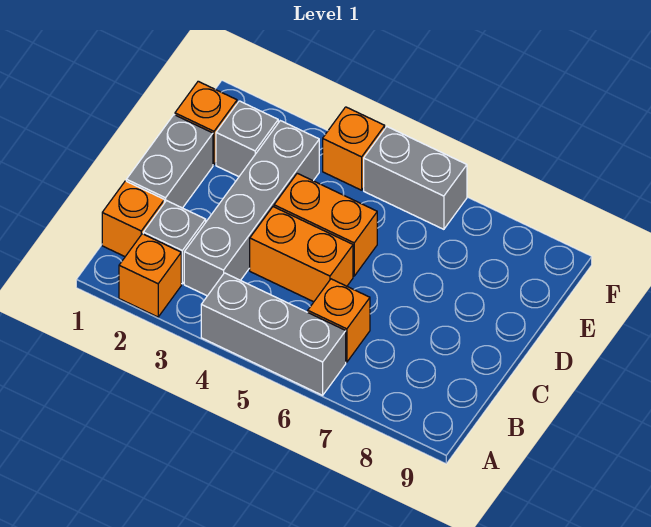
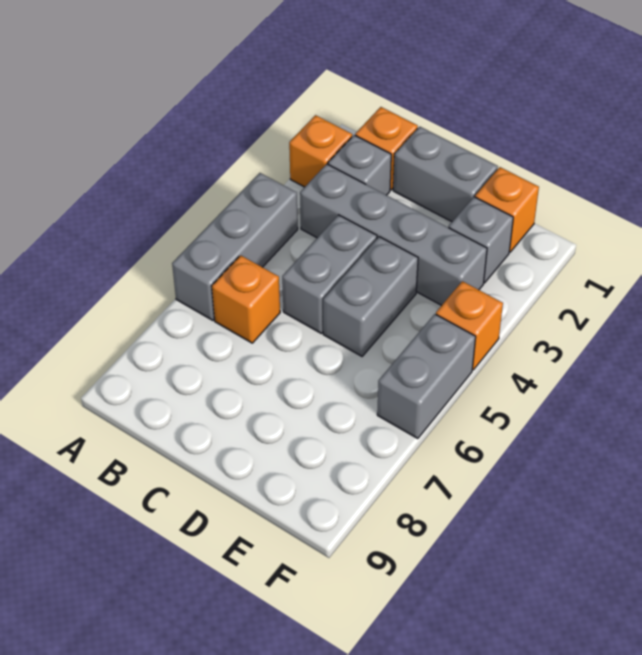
orange 1x2 brick [250,207,353,302] -> grey 1x2 brick [282,215,377,334]
orange 1x2 brick [274,173,377,276] -> grey 1x2 brick [323,237,418,356]

